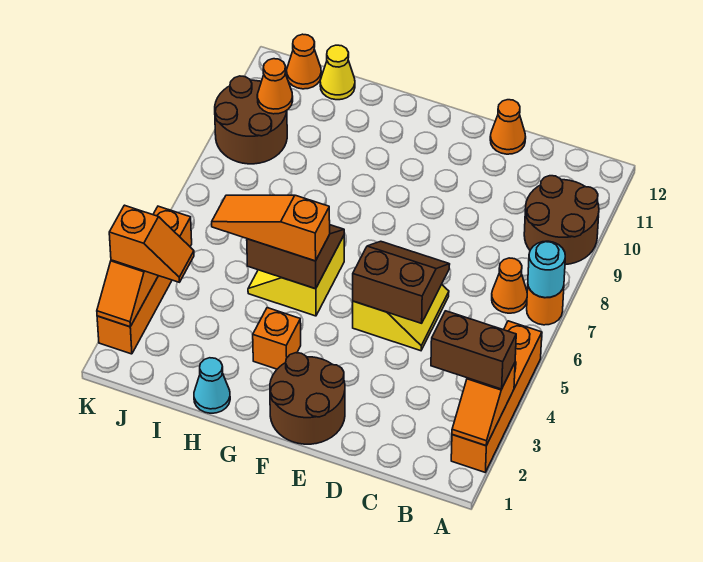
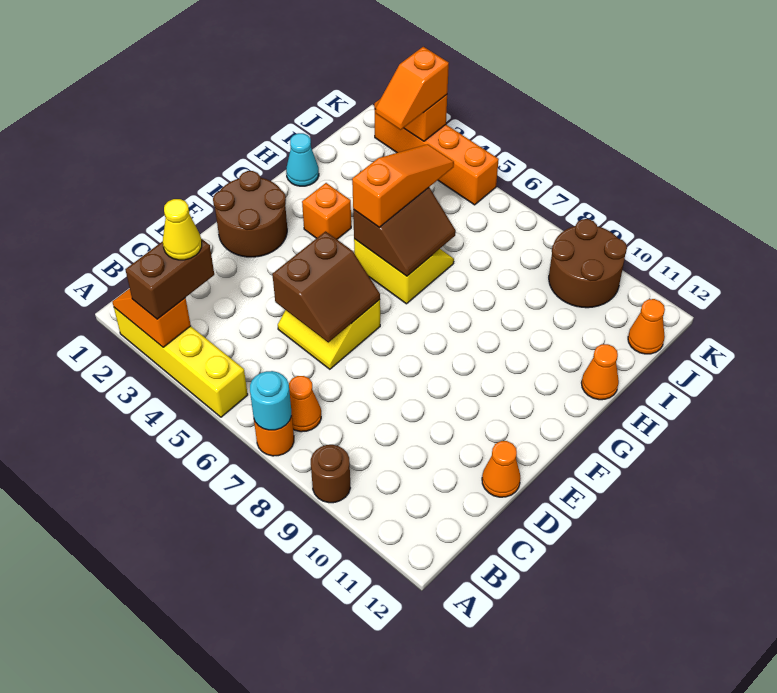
orange 1x4 brick [451,321,542,472] -> yellow 1x4 brick [114,308,248,417]
brown 2x2 round brick [524,176,599,265] -> brown 1x1 round brick [311,445,350,503]
yellow 1x1 cone [320,45,355,100] -> yellow 1x1 cone moved to [163,199,202,260]
orange 1x1 cone [257,59,293,114] -> orange 1x1 cone moved to [582,344,619,400]

